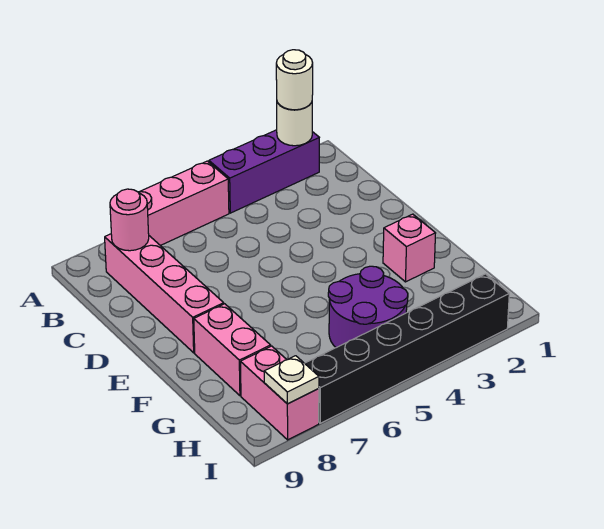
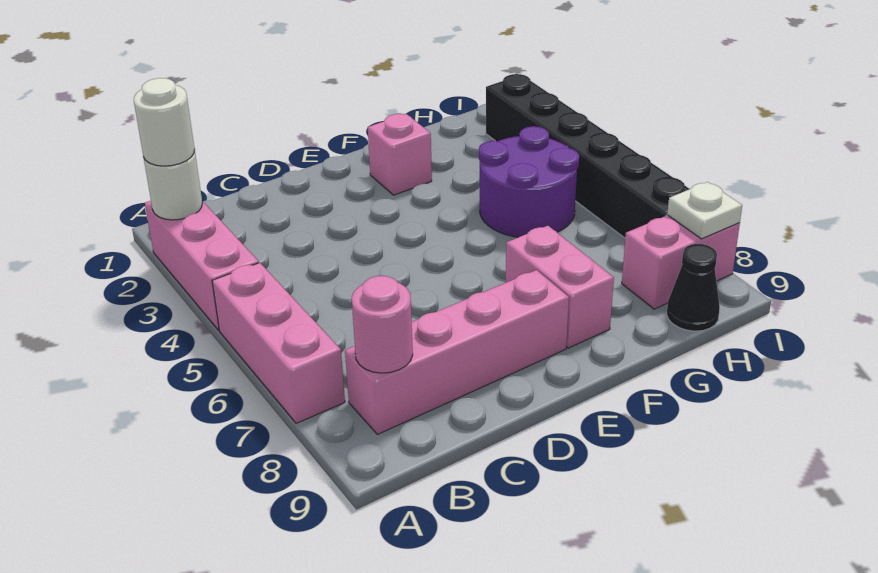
purple 1x3 brick [209,130,320,213] -> pink 1x3 brick [145,201,259,330]
pink 1x2 brick [194,304,271,396] -> pink 1x2 brick turned to [506,226,614,348]
none -> black 1x1 cone [667,244,720,331]

